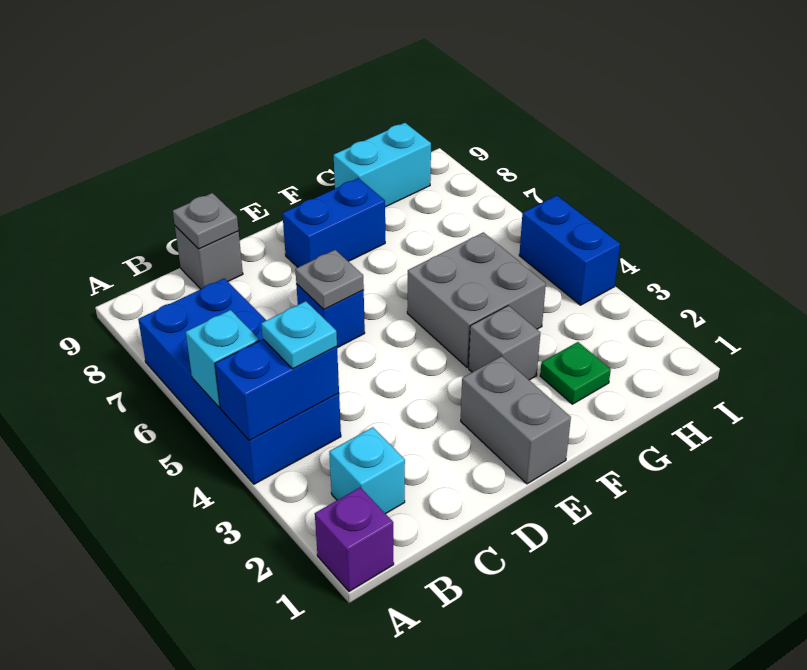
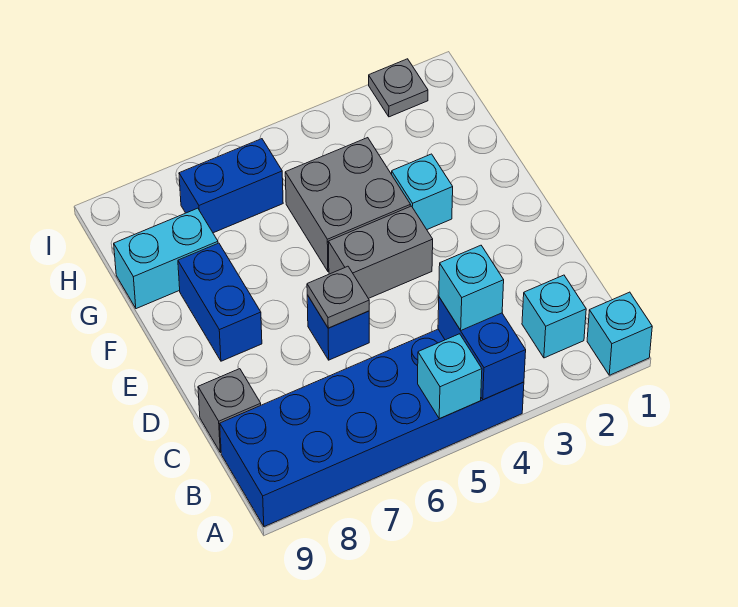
purple 1x1 brick [315,488,394,592] -> cyan 1x1 brick [587,292,652,375]
blue 2x4 brick [138,278,341,484] -> blue 2x6 brick [220,329,524,527]
cyan 1x1 plate [261,301,337,369] -> cyan 1x1 brick [439,245,504,330]
grey 1x1 plate [173,193,239,249] -> grey 1x1 plate moved to [369,59,428,117]
grey 1x2 brick [461,356,571,484] -> grey 1x2 brick moved to [328,206,433,299]
grey 1x1 brick [469,305,540,380] -> cyan 1x1 brick [392,154,453,229]
green 1x1 plate [540,342,611,404] -> none
cyan 1x2 brick [334,123,431,207] -> cyan 1x2 brick turned to [114,208,218,309]
blue 1x2 brick [519,196,620,305] -> blue 1x2 brick moved to [179,139,283,233]

